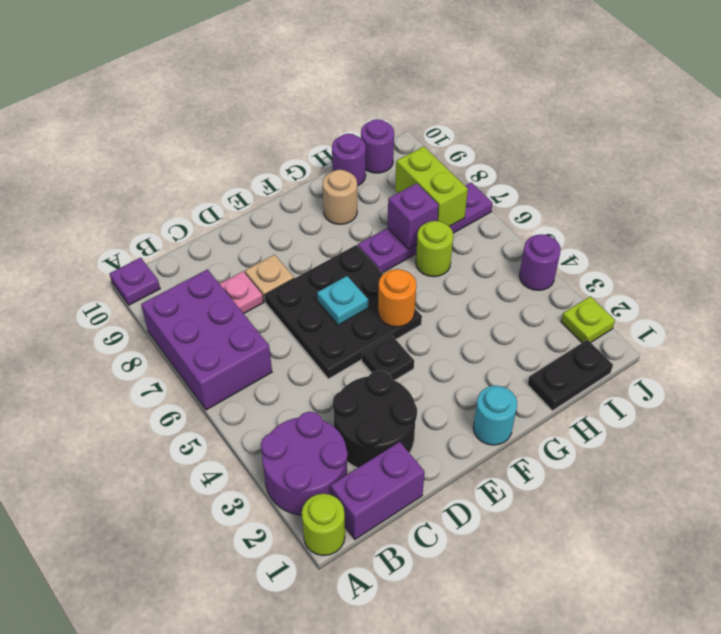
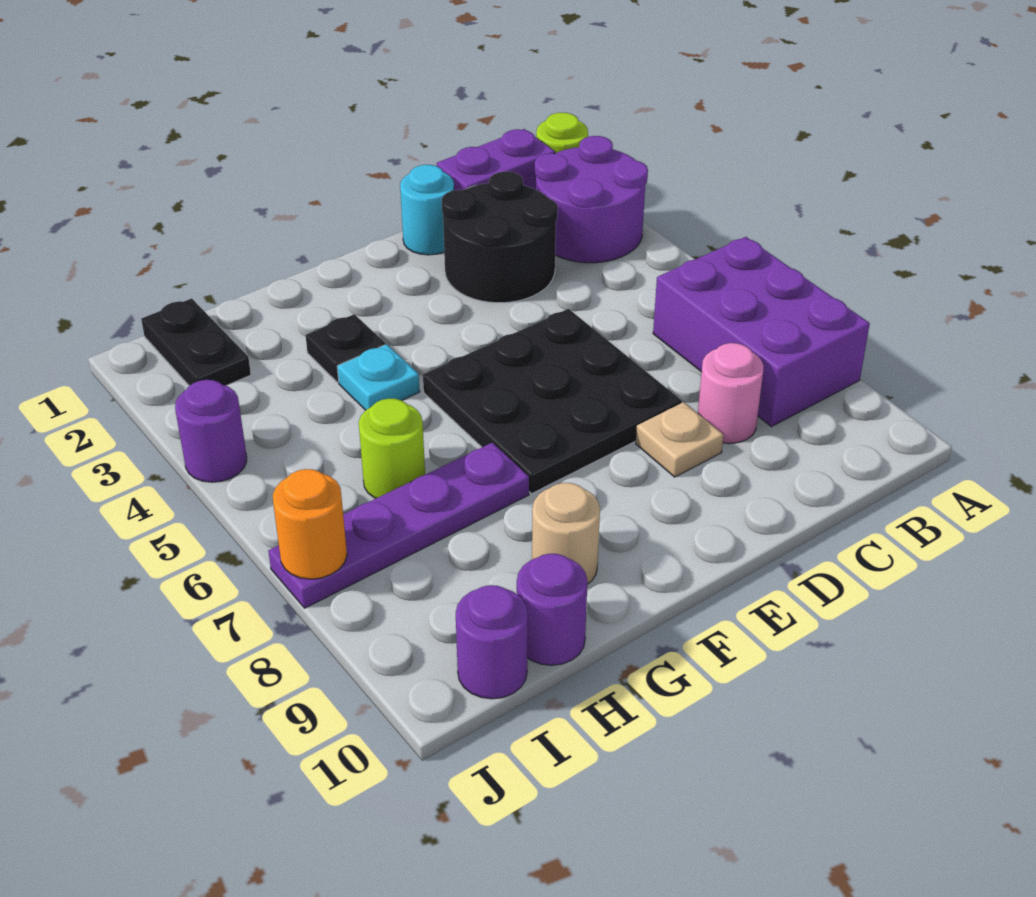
purple 1x1 plate [109,258,160,305] -> none
pink 1x1 plate [220,271,263,314] -> pink 1x1 round brick [698,343,764,444]
black 1x1 plate [362,336,414,380] -> black 1x1 plate moved to [306,314,385,382]
cyan 1x1 plate [317,276,368,325] -> cyan 1x1 plate moved to [337,344,420,410]
cyan 1x1 round brick [473,386,517,445] -> cyan 1x1 round brick moved to [400,165,454,255]
orange 1x1 round brick [378,269,416,327] -> orange 1x1 round brick moved to [273,469,347,579]
black 1x2 plate [528,340,613,411] -> black 1x2 plate turned to [141,298,251,386]
purple 1x1 brick [387,183,438,249] -> none
lime 1x2 brick [395,146,468,226] -> none
lime 1x1 plate [561,296,615,343] -> none

